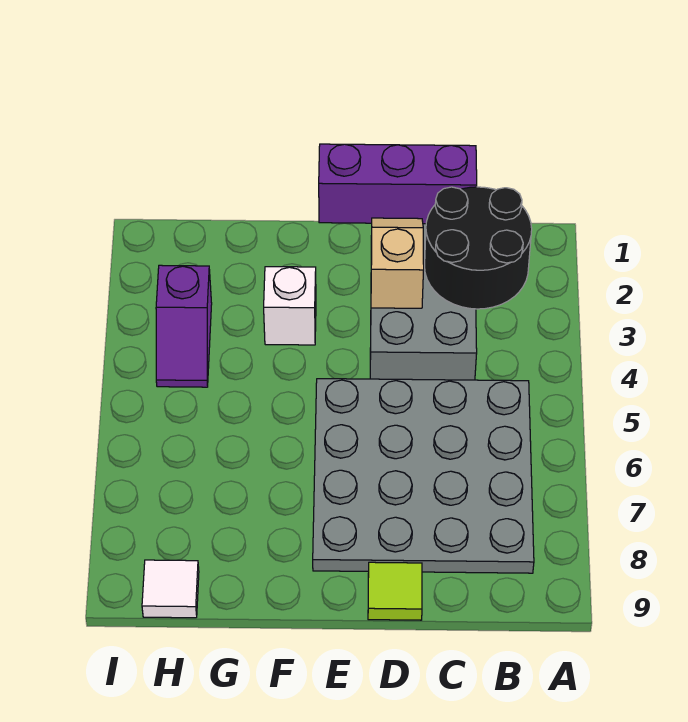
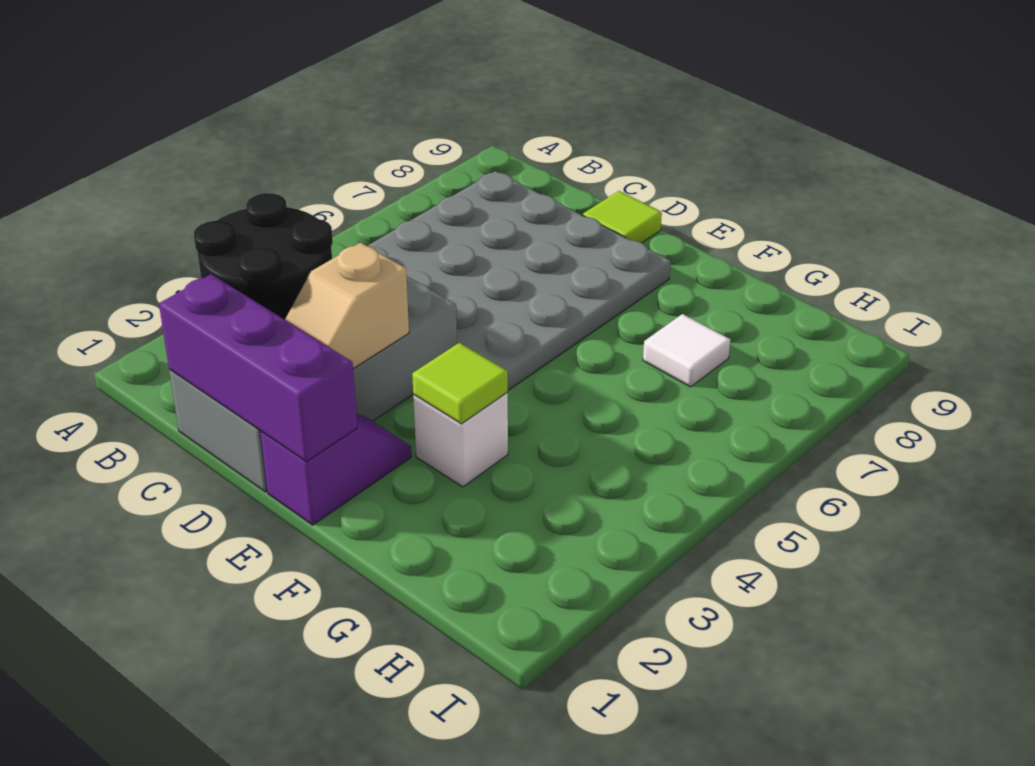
none -> lime 1x1 tile [412,343,508,424]
purple 1x2 slope [156,265,212,387] -> purple 1x2 slope moved to [260,414,411,525]
white 1x1 tile [142,560,199,618] -> white 1x1 tile moved to [643,314,730,387]

